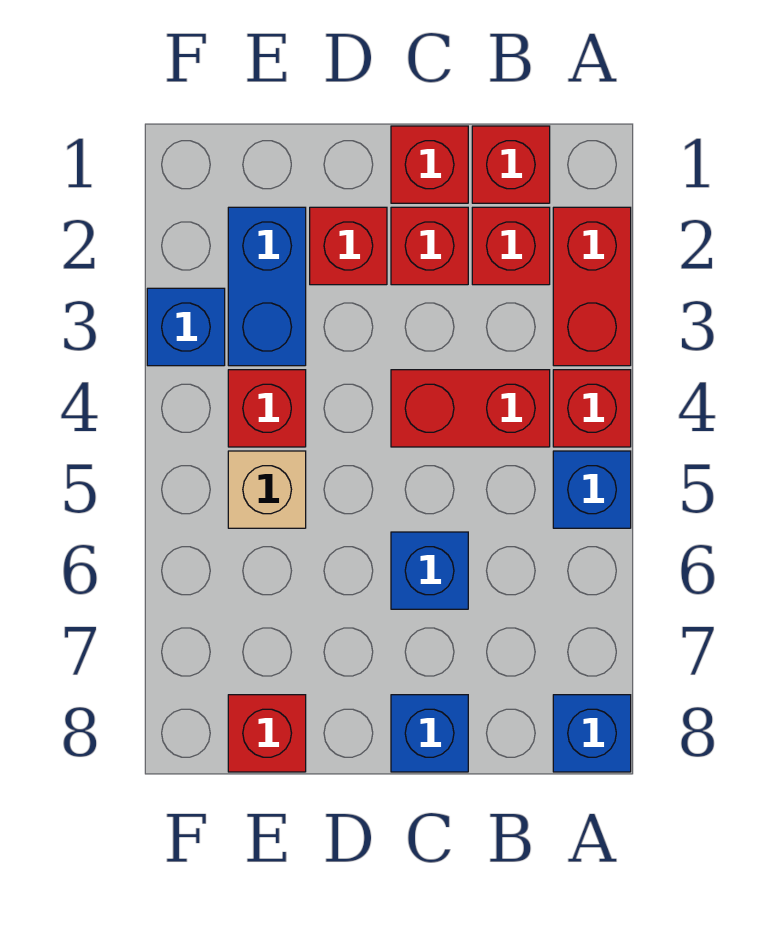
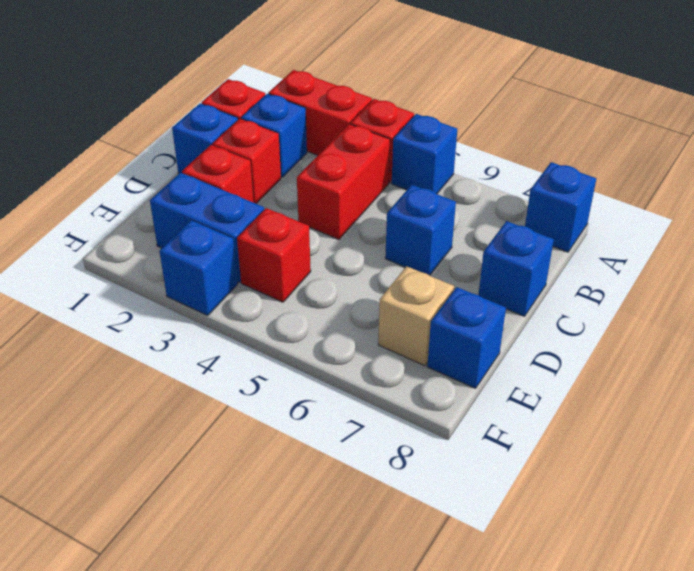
red 1x1 brick [472,207,550,285] -> blue 1x1 brick [241,94,307,177]
red 1x1 brick [391,126,468,203] -> blue 1x1 brick [172,103,238,173]
tan 1x1 brick [228,451,306,528] -> tan 1x1 brick moved to [378,266,454,366]
red 1x1 brick [228,695,306,772] -> blue 1x1 brick [427,287,506,388]

